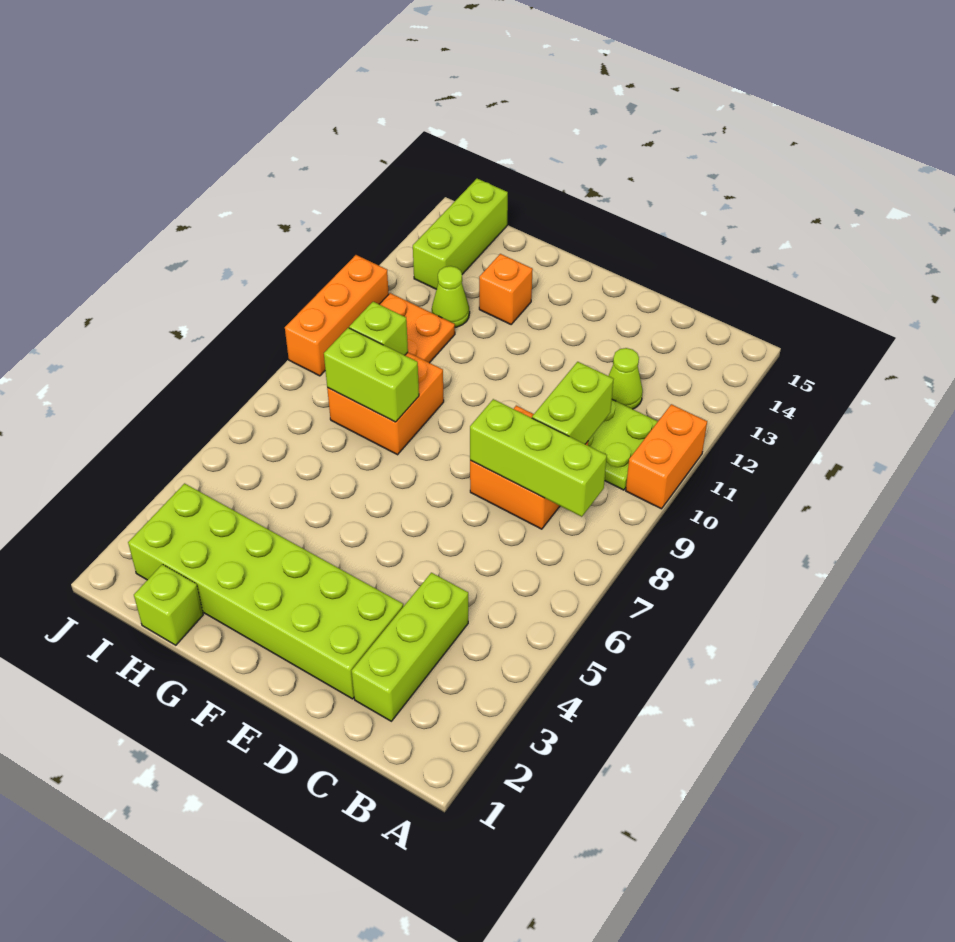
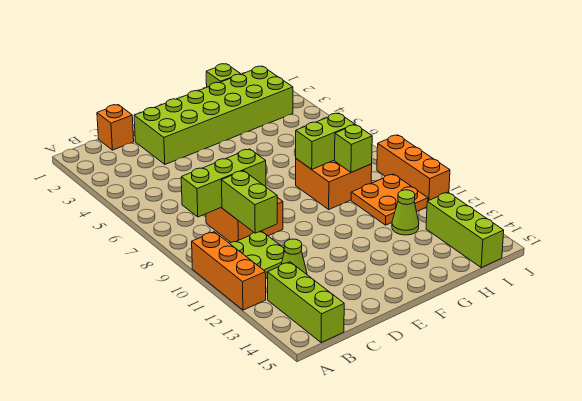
orange 1x2 brick [626,404,707,509] -> orange 1x3 brick [192,232,266,310]
lime 1x3 brick [352,573,468,721] -> lime 1x3 brick moved to [267,262,344,343]
orange 1x1 brick [479,254,533,324] -> orange 1x1 brick moved to [97,105,134,150]

